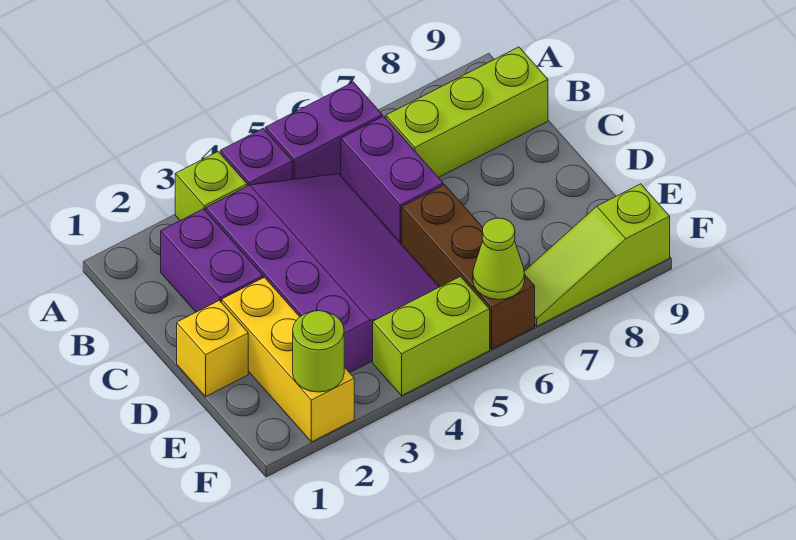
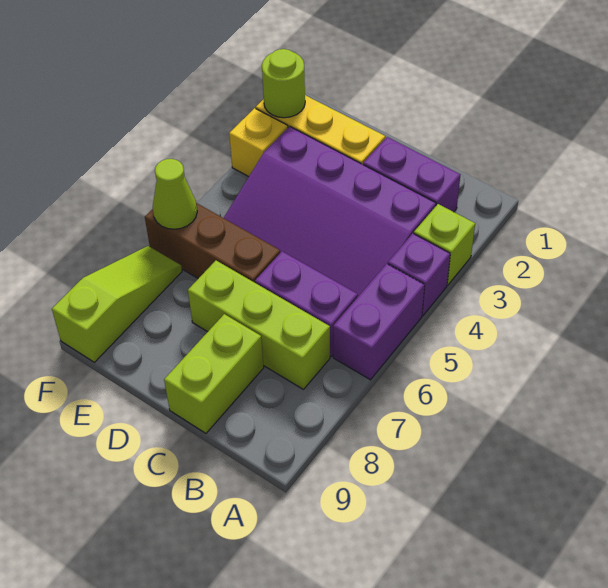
lime 1x3 brick [386,47,548,178] -> lime 1x3 brick turned to [188,261,330,389]
yellow 1x1 brick [177,300,248,397] -> yellow 1x1 brick moved to [229,108,288,177]
lime 1x2 brick [373,276,490,396] -> lime 1x2 brick moved to [164,314,264,433]

